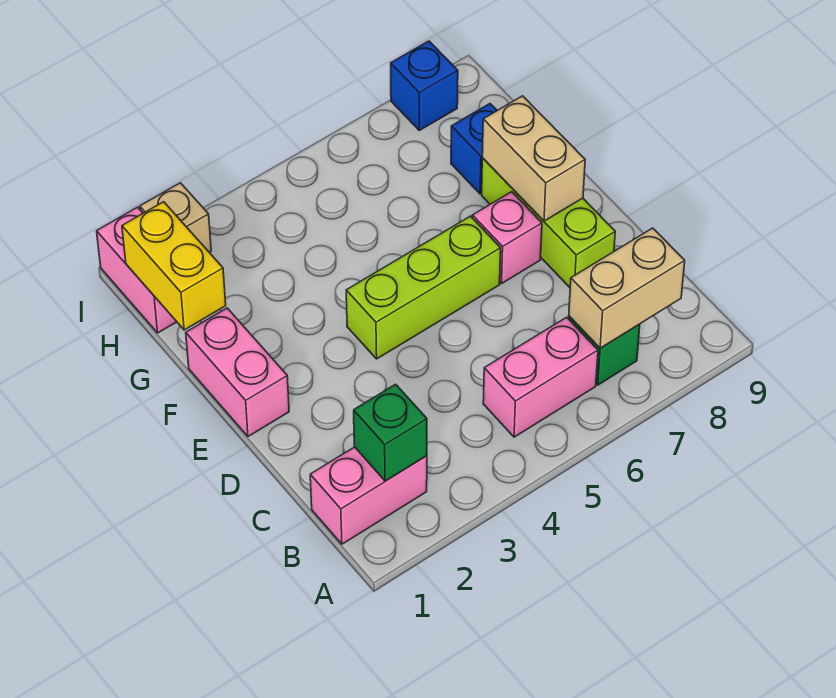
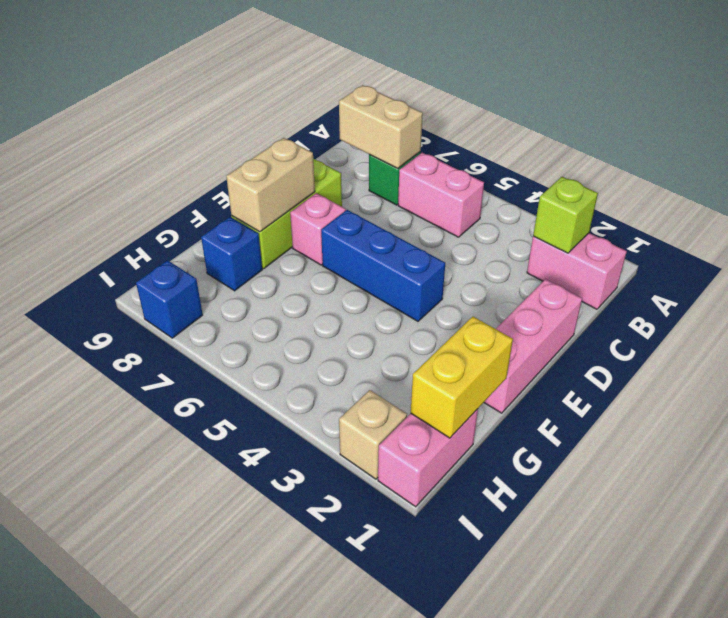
green 1x1 brick [354,384,427,481] -> lime 1x1 brick [533,177,598,253]
pink 1x2 brick [186,308,289,436] -> pink 1x3 brick [484,279,582,413]
lime 1x3 brick [346,216,501,359] -> blue 1x3 brick [321,210,445,321]

